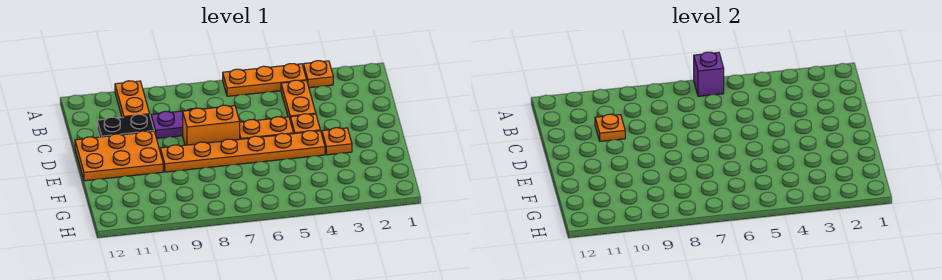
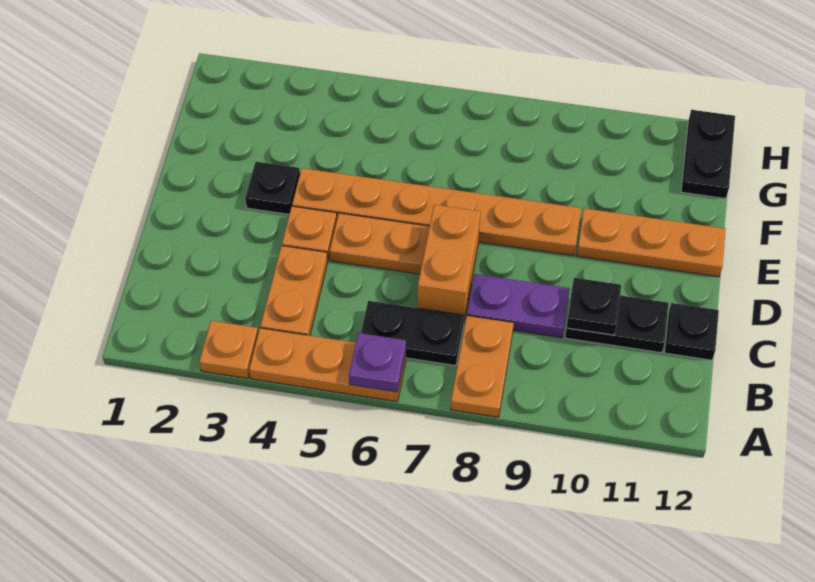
purple 1x1 brick [694,52,724,96] -> purple 1x1 plate [349,333,406,392]
orange 1x2 plate [115,81,150,117] -> orange 1x2 plate moved to [451,316,514,417]
none -> black 1x2 plate [361,301,464,366]
orange 1x1 plate [595,114,625,141] -> black 1x1 plate [566,278,621,335]
none -> black 1x1 plate [664,303,719,360]
orange 1x2 brick [183,105,240,145] -> orange 1x2 brick turned to [418,205,481,320]
orange 2x3 plate [75,131,163,181] -> orange 1x3 plate [577,208,726,277]
orange 1x1 plate [322,128,352,155] -> black 1x1 plate [245,162,300,214]
none -> black 1x2 plate [681,110,735,199]

